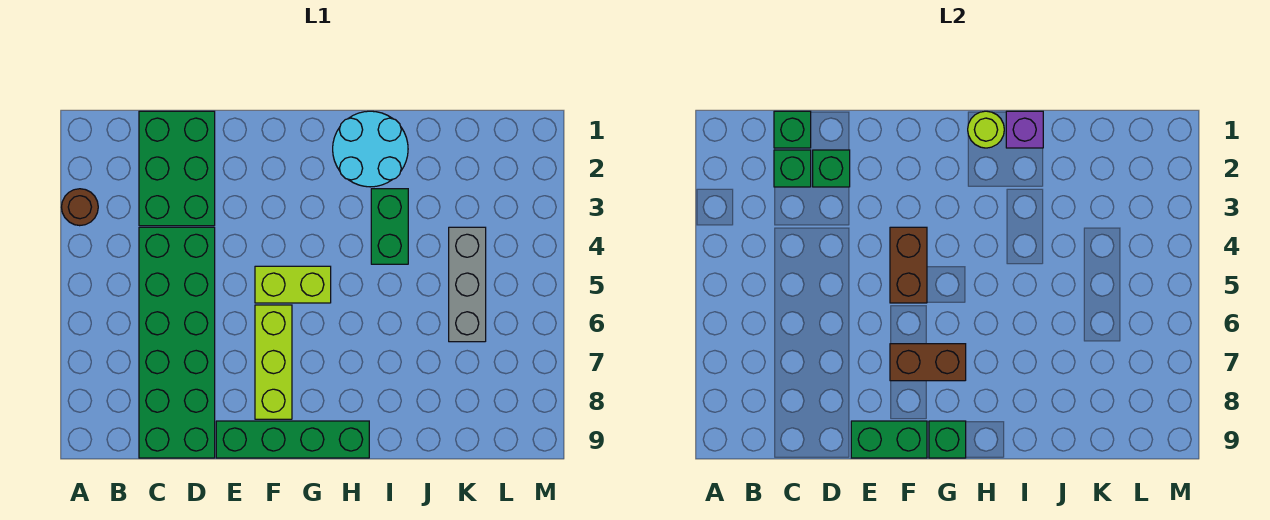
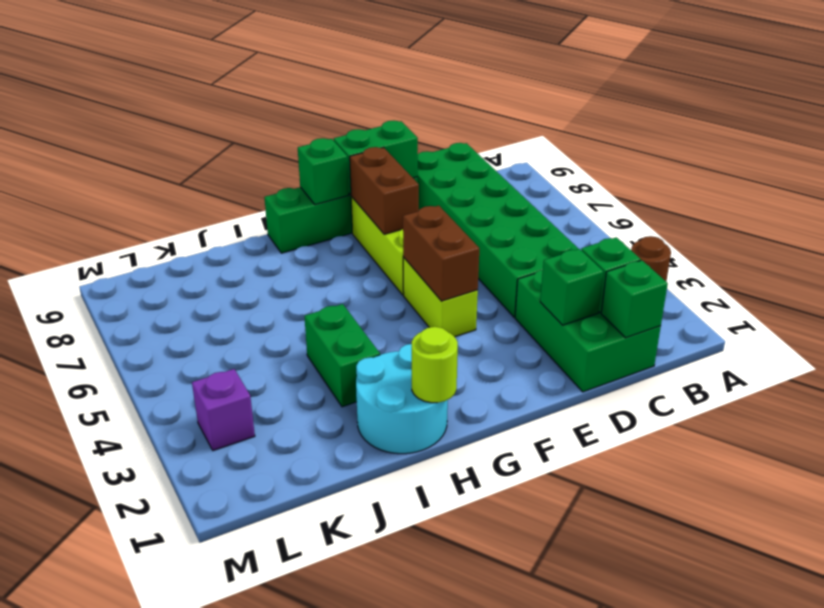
lime 1x2 brick [255,266,331,303] -> lime 1x2 brick turned to [403,257,478,337]
brown 1x2 brick [890,344,966,381] -> brown 1x2 brick turned to [350,147,419,234]
purple 1x1 brick [1006,111,1043,148] -> purple 1x1 brick moved to [192,369,255,451]
grey 1x3 brick [449,227,486,342] -> none

